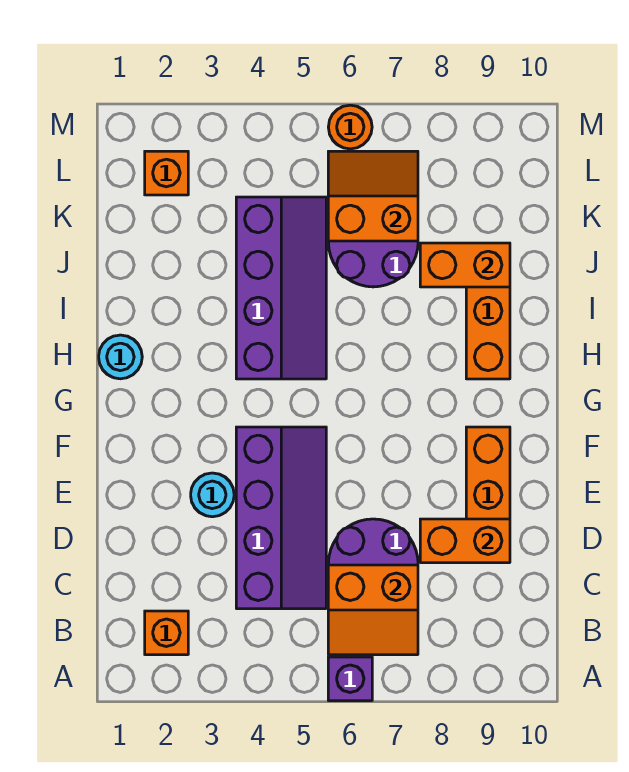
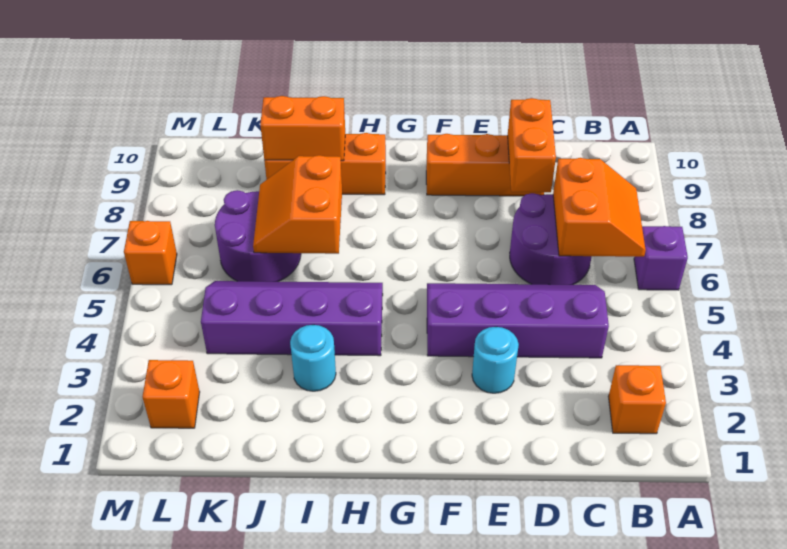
cyan 1x1 round brick [99,335,142,379] -> cyan 1x1 round brick moved to [290,325,336,391]
orange 1x2 brick [420,243,510,287] -> orange 1x2 brick turned to [260,96,345,161]
orange 2x2 slope [328,151,418,241] -> orange 2x2 slope moved to [253,155,342,254]
orange 1x1 round brick [328,105,372,149] -> orange 1x1 brick [124,221,177,285]

